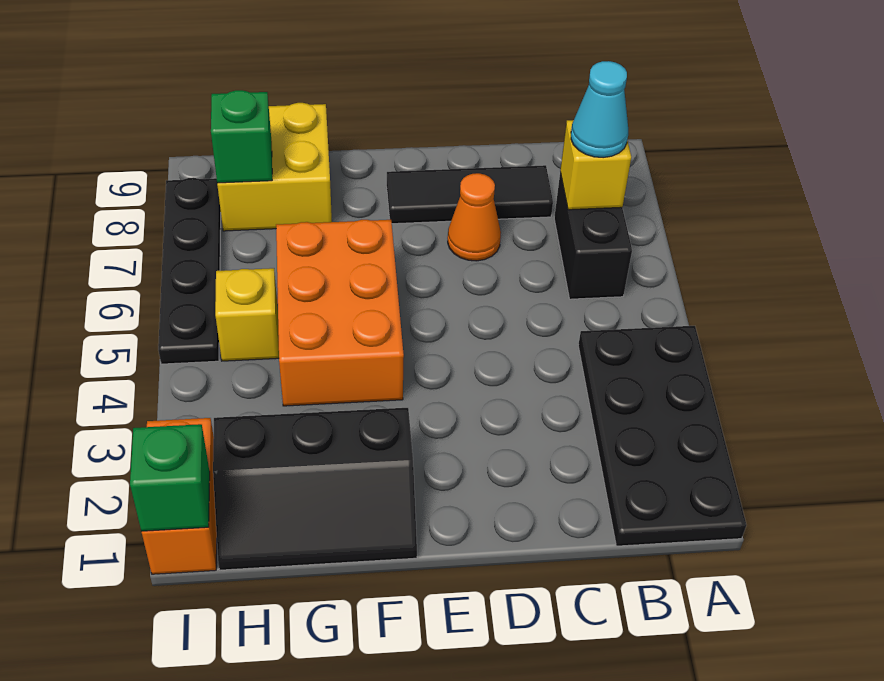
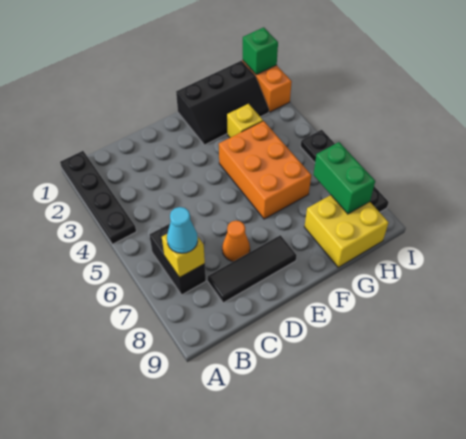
black 2x4 plate [578,326,746,546] -> black 1x4 plate [60,151,136,244]
black 2x3 slope [213,408,417,570] -> black 2x3 slope turned to [176,61,269,145]
yellow 1x1 brick [215,268,279,361] -> yellow 1x1 brick moved to [227,104,263,138]
green 1x1 brick [211,90,272,183] -> green 1x2 brick [314,142,375,214]

